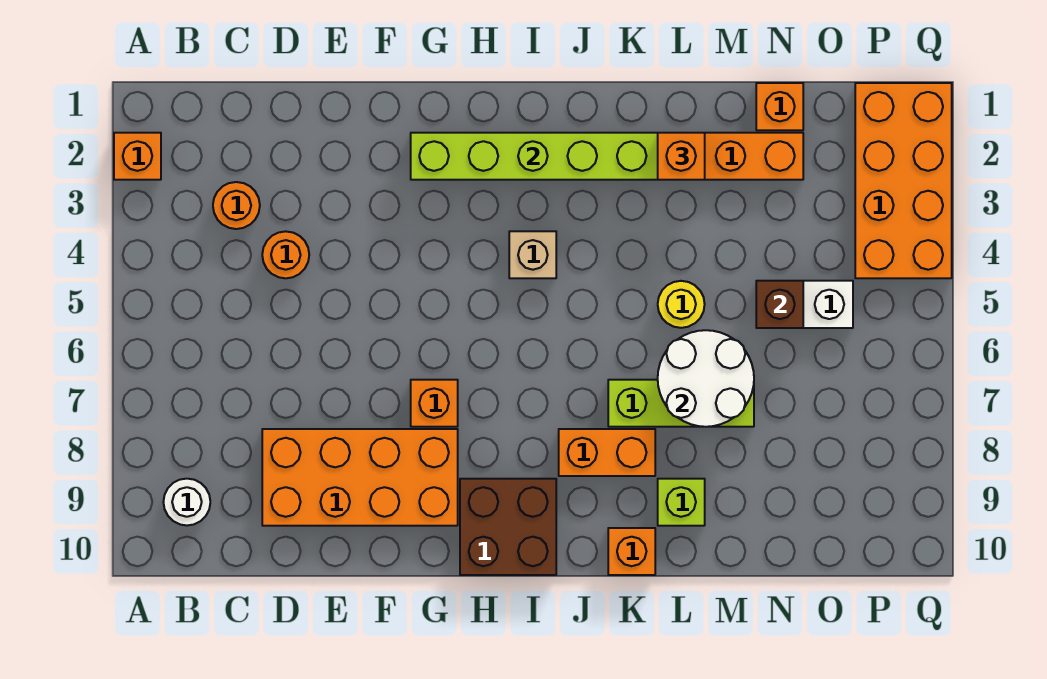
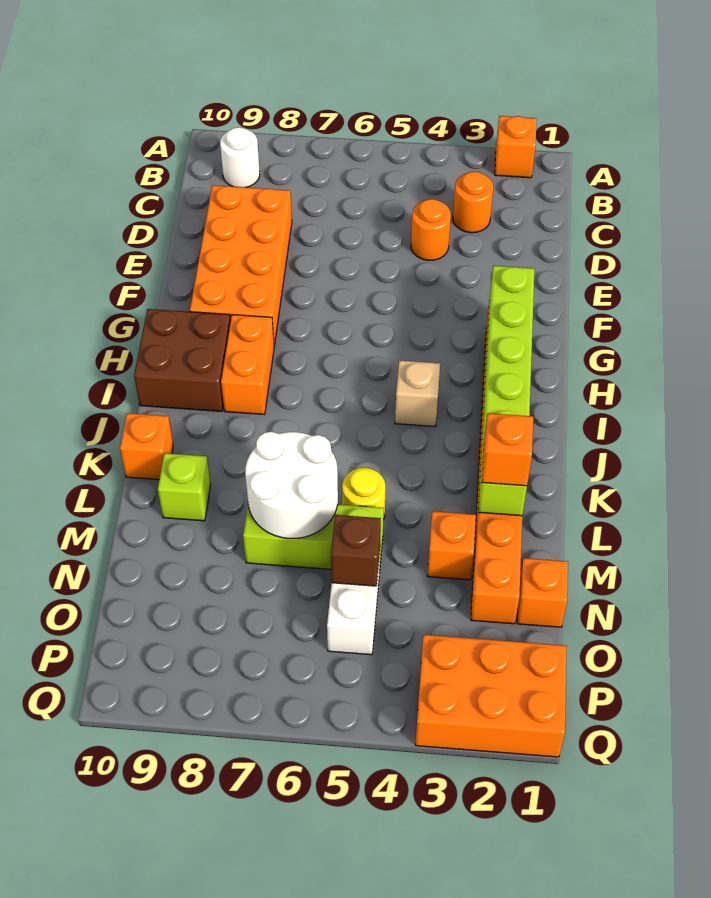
orange 1x1 brick [411,380,458,427] -> orange 1x1 brick moved to [427,511,476,580]
orange 1x2 brick [559,429,655,476] -> orange 1x2 brick moved to [221,315,274,415]
lime 1x3 brick [608,380,754,427] -> lime 1x3 brick turned to [243,504,384,569]
orange 2x4 brick [855,83,952,278] -> orange 2x3 brick [415,635,567,757]

